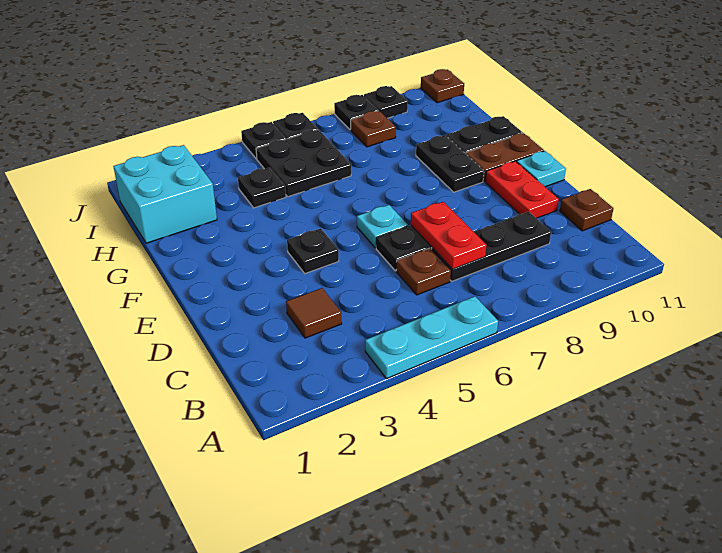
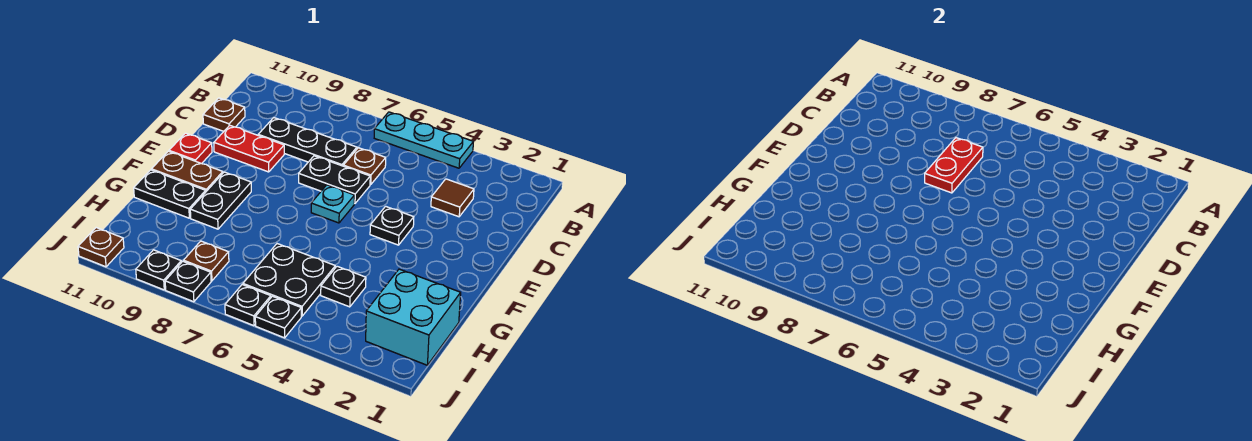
red 1x2 plate [485,161,559,218] -> red 1x2 plate turned to [214,125,284,172]
cyan 1x1 plate [517,151,566,187] -> red 1x1 plate [169,133,212,164]

